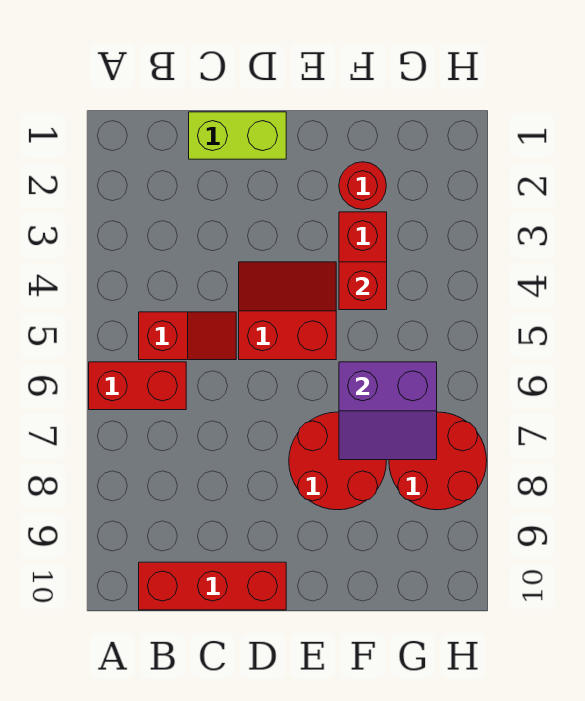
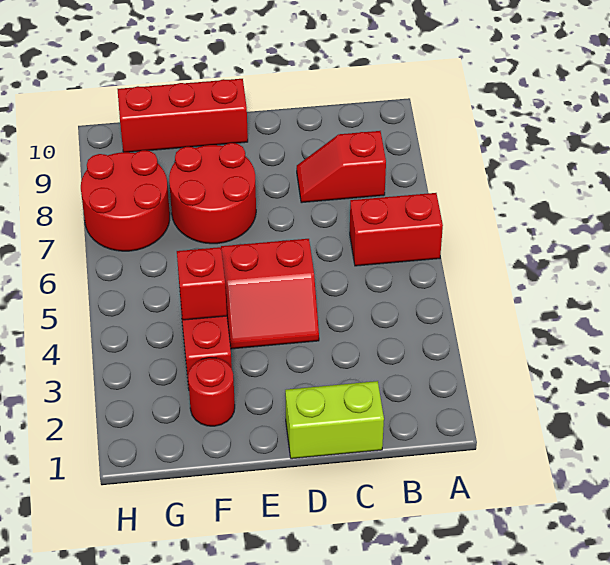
red 1x2 slope [139,312,236,360] -> red 1x2 slope moved to [297,131,386,203]
red 1x3 brick [139,562,286,610] -> red 1x3 brick moved to [118,79,248,152]
purple 2x2 slope [339,362,437,460] -> none

